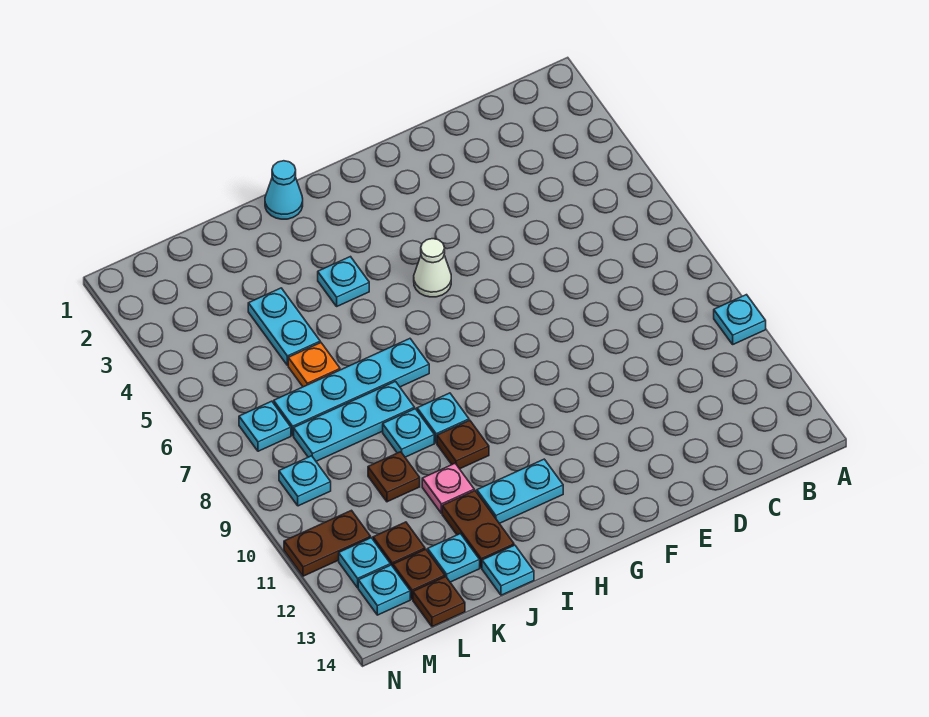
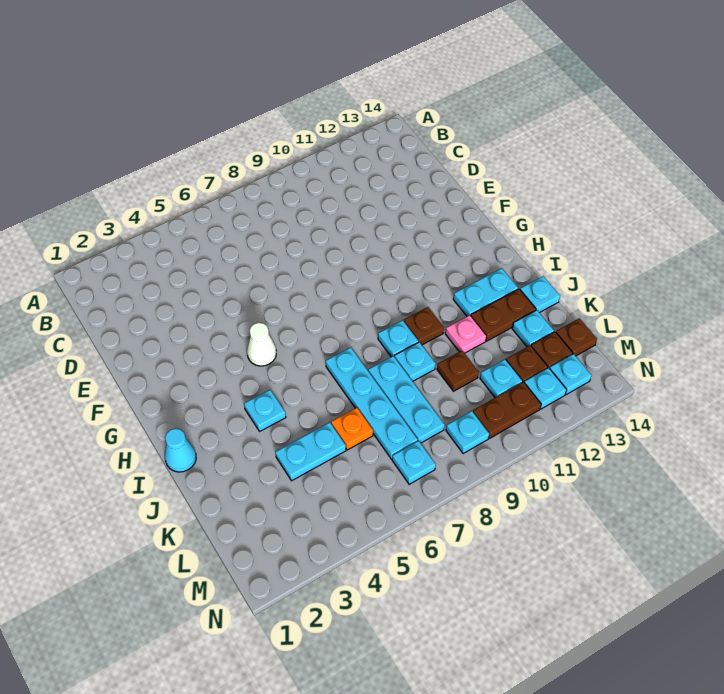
cyan 1x1 plate [714,295,766,344] -> cyan 1x1 plate moved to [480,359,522,397]
cyan 1x2 plate [477,459,563,524] -> cyan 1x2 plate turned to [453,268,518,316]
brown 1x2 plate [284,510,371,576] -> brown 1x2 plate turned to [473,382,541,438]

